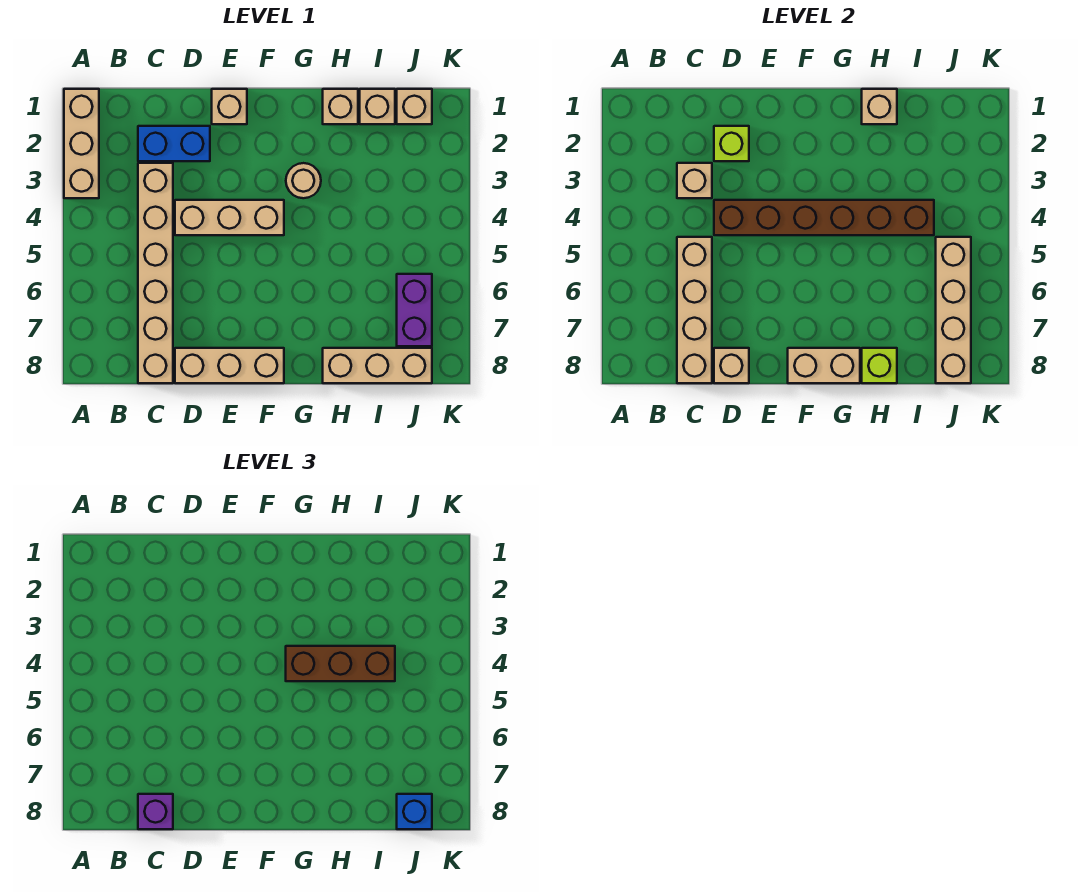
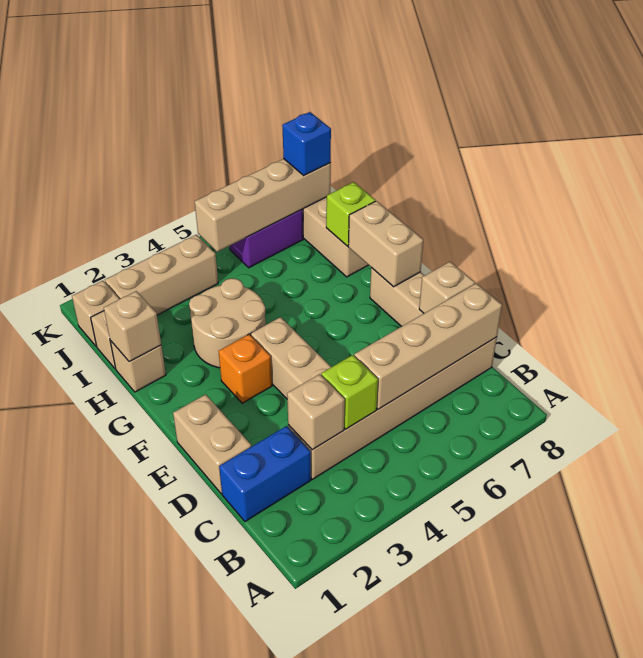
tan 1x3 brick [64,89,99,198] -> tan 1x3 brick moved to [105,235,218,315]
blue 1x2 brick [138,126,210,161] -> blue 1x2 brick turned to [219,426,311,522]
purple 1x1 brick [138,794,173,829] -> none
lime 1x1 brick [714,126,749,161] -> lime 1x1 brick moved to [321,355,378,429]
brown 1x6 brick [714,200,934,235] -> none
tan 1x1 brick [212,89,247,124] -> tan 1x2 brick [173,394,251,494]
none -> orange 1x1 brick [219,334,272,403]
tan 1x1 round brick [286,163,321,198] -> tan 2x2 round brick [189,278,265,368]
brown 1x3 brick [286,646,395,681] -> none

